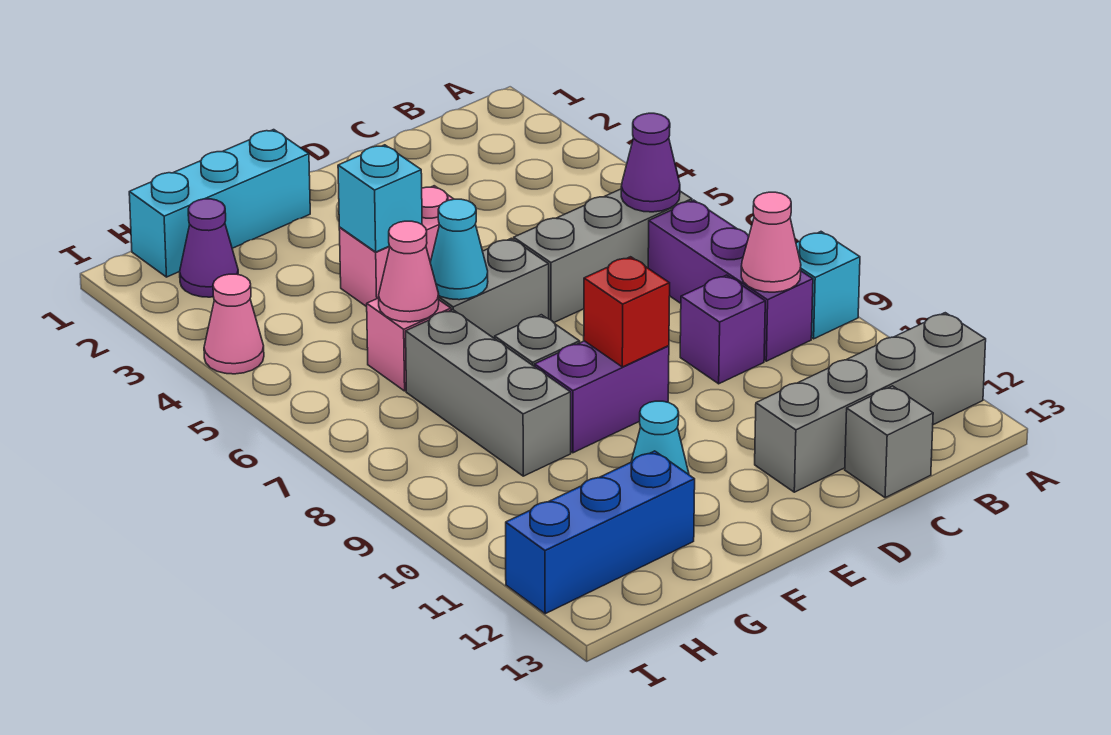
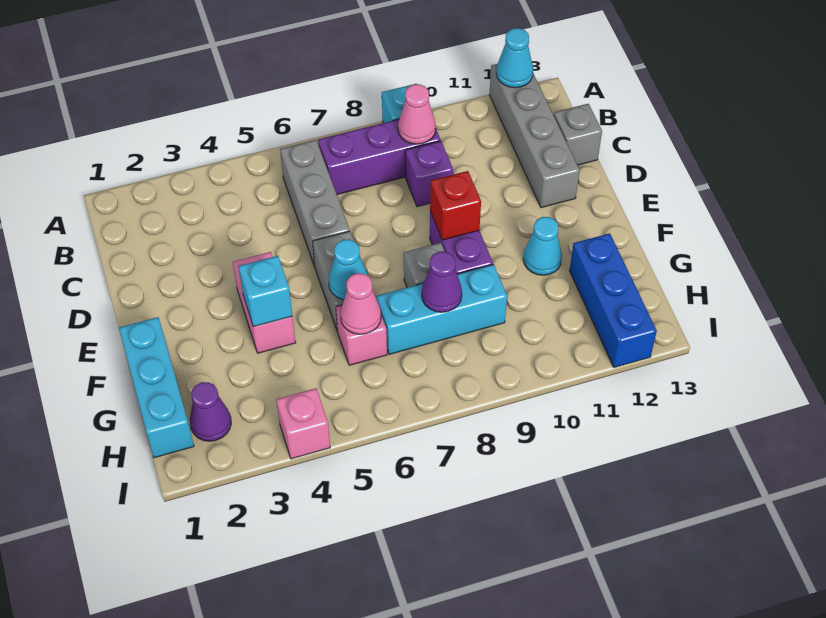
none -> cyan 1x1 cone [496,28,533,88]
purple 1x1 cone [621,113,680,212] -> purple 1x1 cone moved to [422,251,462,312]
grey 1x3 brick [406,310,571,476] -> cyan 1x3 brick [376,264,507,354]
pink 1x1 cone [204,274,264,374] -> pink 1x1 brick [276,388,330,459]

